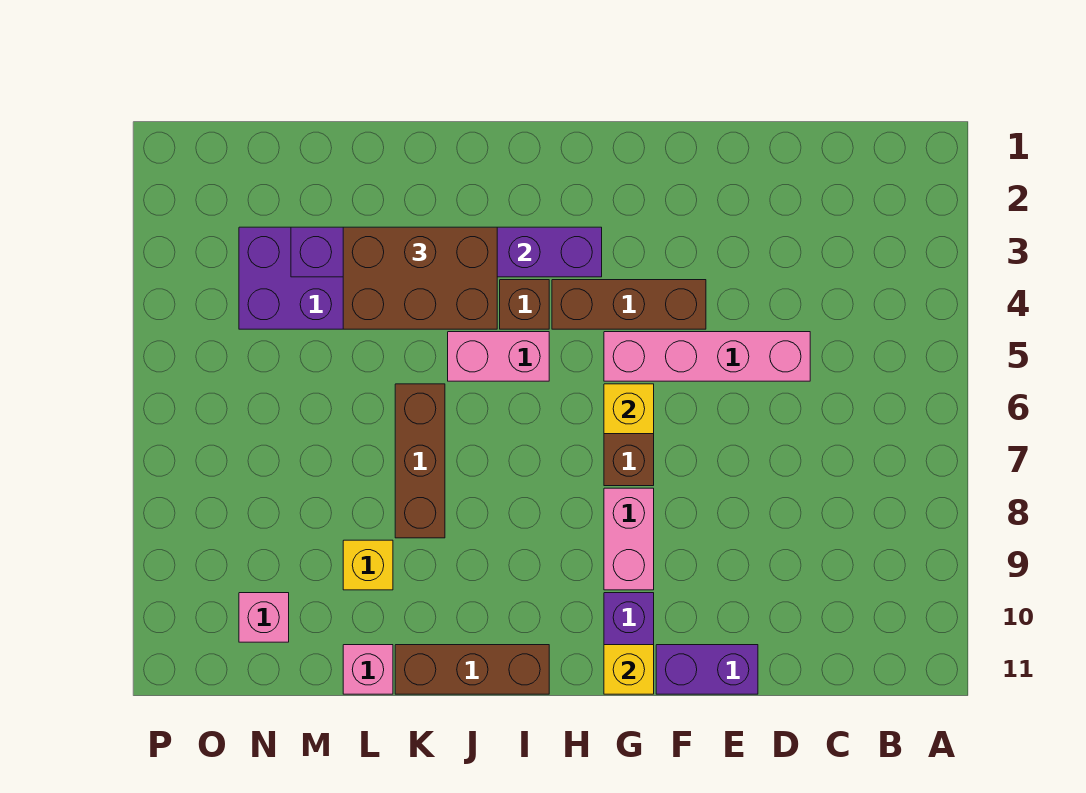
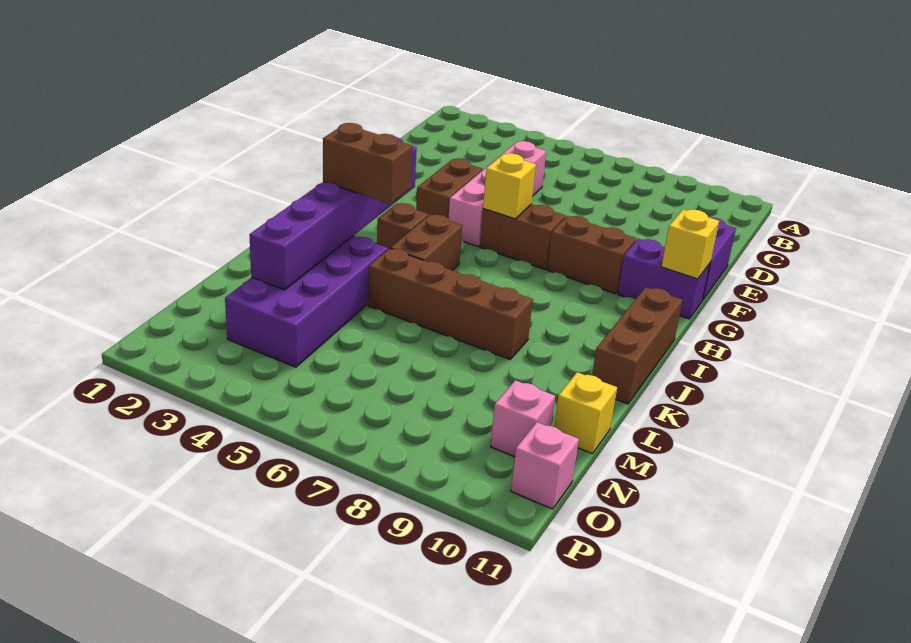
brown 1x3 brick [552,280,706,329] -> brown 1x2 brick [416,158,483,218]
pink 1x2 brick [604,488,654,590] -> brown 1x2 brick [547,216,636,294]
pink 1x2 brick [448,332,549,381] -> brown 1x2 brick [391,215,462,271]
brown 2x3 brick [343,227,497,329] -> brown 1x2 brick [323,123,412,204]
brown 1x3 brick [395,384,445,538] -> brown 1x4 brick [368,248,533,359]
yellow 1x1 brick [343,540,393,590] -> yellow 1x1 brick moved to [554,372,617,454]
pink 1x1 brick [343,645,393,694] -> pink 1x1 brick moved to [511,422,579,509]

